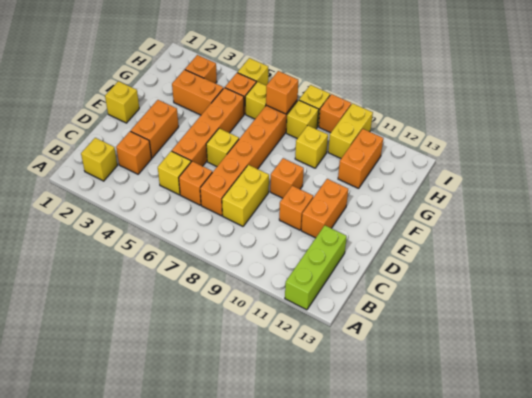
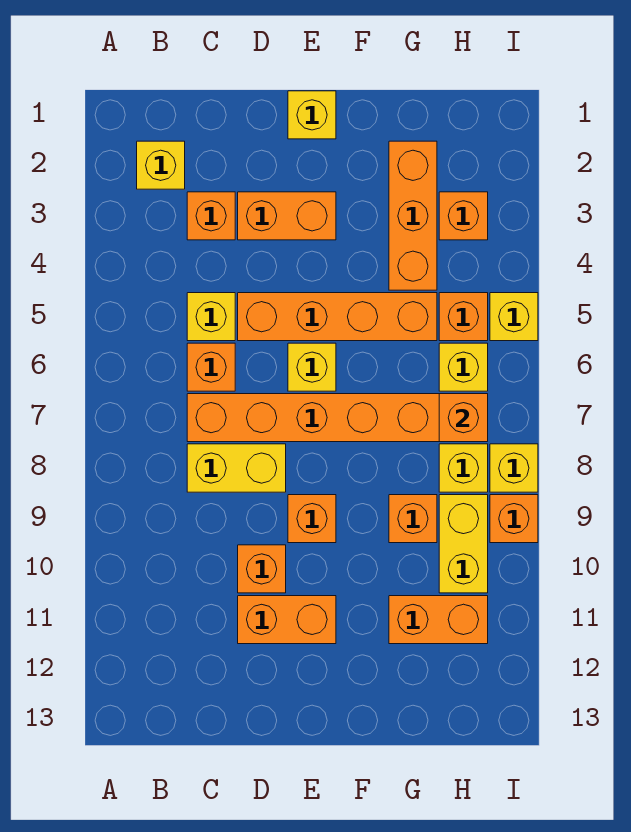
lime 1x3 brick [285,226,347,310] -> none
orange 1x2 brick [172,70,223,115] -> orange 1x3 brick [389,141,437,290]
yellow 1x1 brick [295,126,328,168] -> orange 1x1 brick [389,495,437,543]
yellow 1x2 brick [328,103,373,158] -> yellow 1x2 brick turned to [439,495,488,593]

